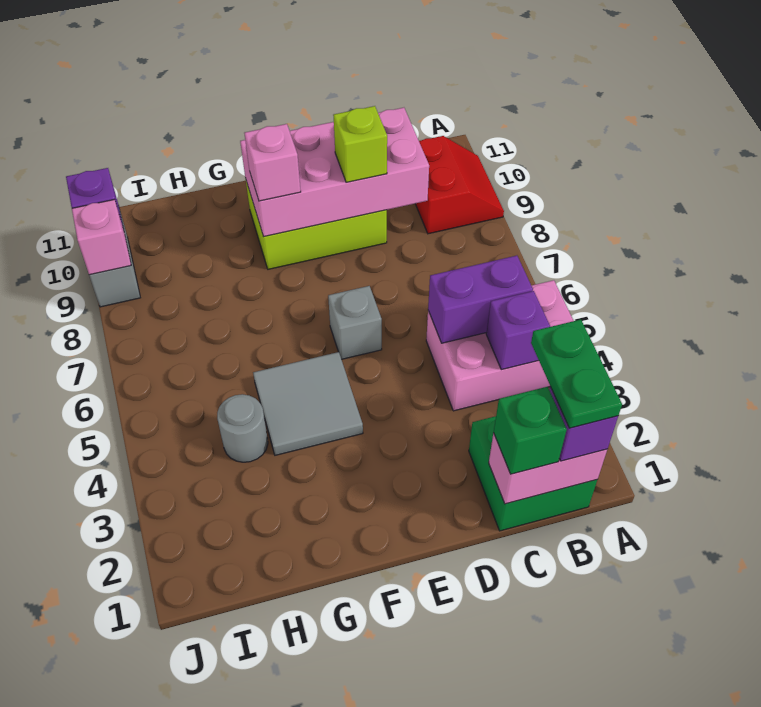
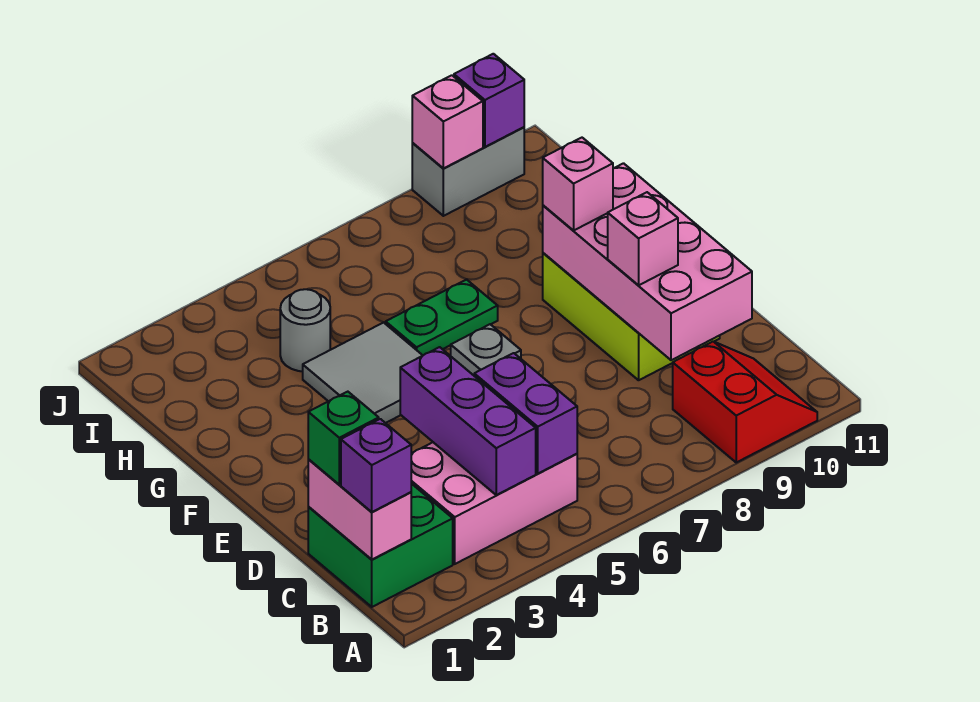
pink 2x3 brick [426,280,574,411] -> pink 2x3 brick turned to [411,442,577,564]
red 2x2 slope [415,136,504,234] -> red 2x2 slope turned to [673,342,817,462]
green 1x2 plate [531,320,622,428] -> green 1x2 plate moved to [386,280,498,355]
purple 1x1 brick [486,291,550,370] -> purple 1x3 brick [400,347,536,495]
lime 1x1 brick [333,106,387,183] -> pink 1x1 brick [608,192,678,285]

